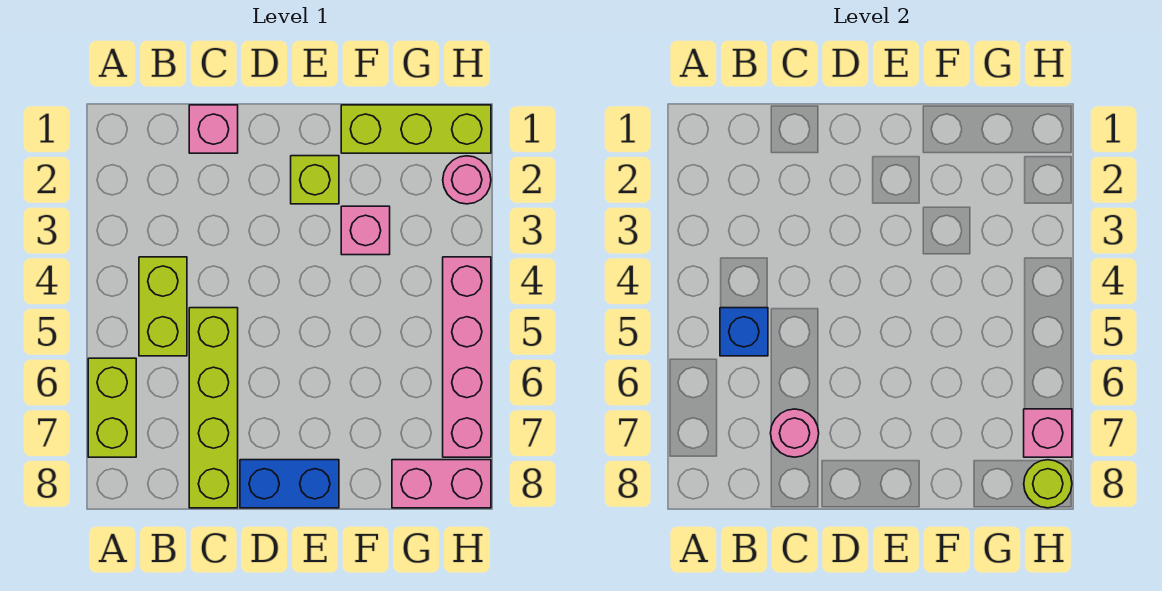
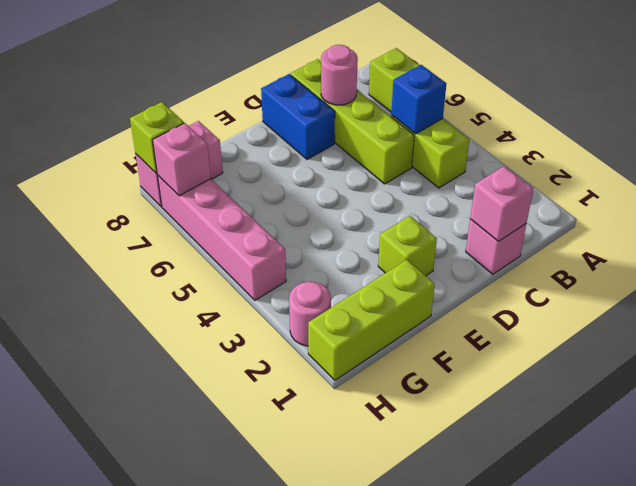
blue 1x2 brick [240,460,339,508] -> blue 1x2 brick turned to [261,74,335,159]
pink 1x1 brick [341,206,390,255] -> pink 1x1 brick moved to [470,166,533,241]
lime 1x1 round brick [1024,460,1072,508] -> lime 1x1 brick [130,102,184,174]

